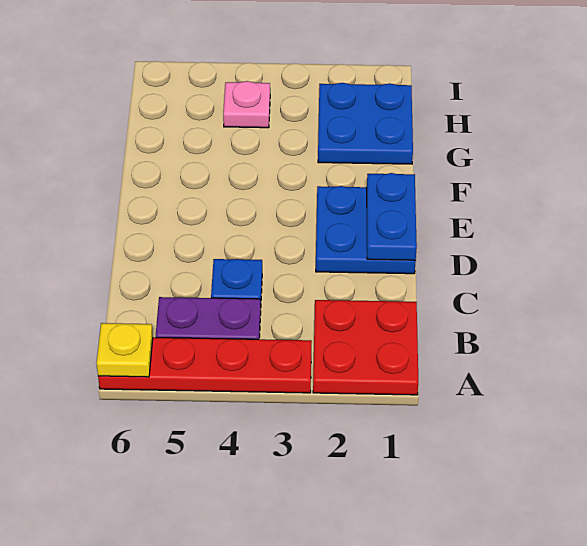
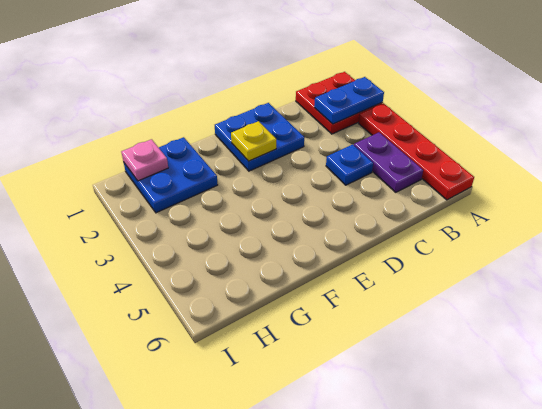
yellow 1x1 plate [96,323,153,377] -> yellow 1x1 plate moved to [231,121,276,161]
blue 1x2 plate [367,173,417,260] -> blue 1x2 plate moved to [314,77,384,124]
pink 1x1 plate [223,81,270,128] -> pink 1x1 plate moved to [121,139,168,181]

